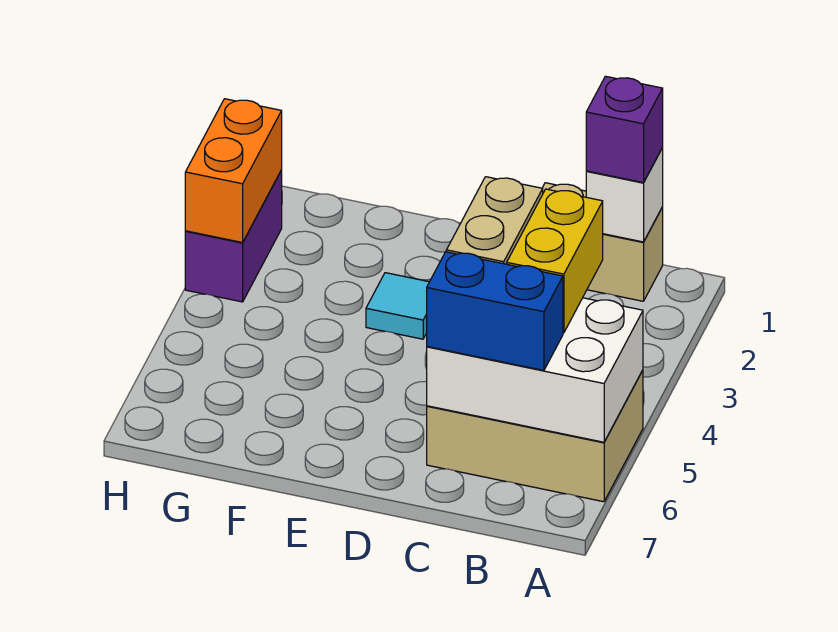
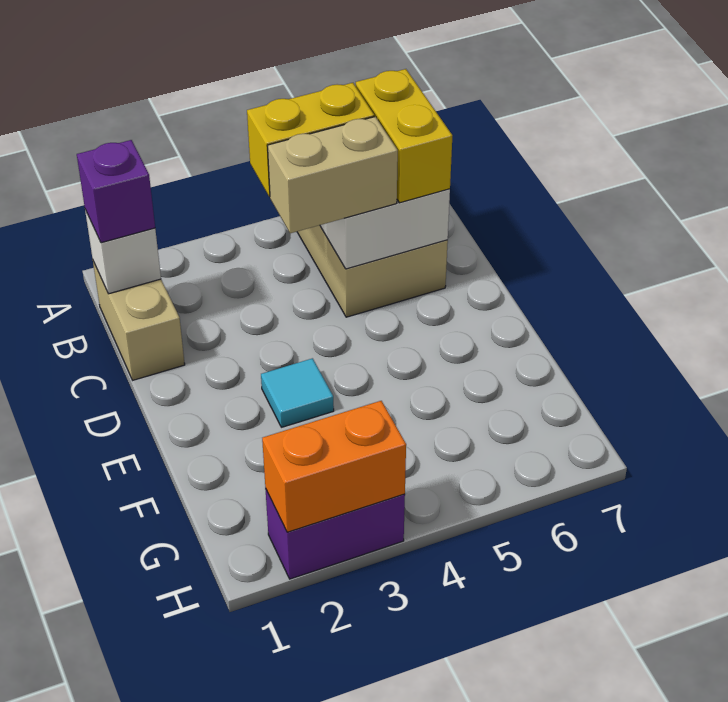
blue 1x2 brick [427,252,563,370] -> yellow 1x2 brick [356,69,452,203]

